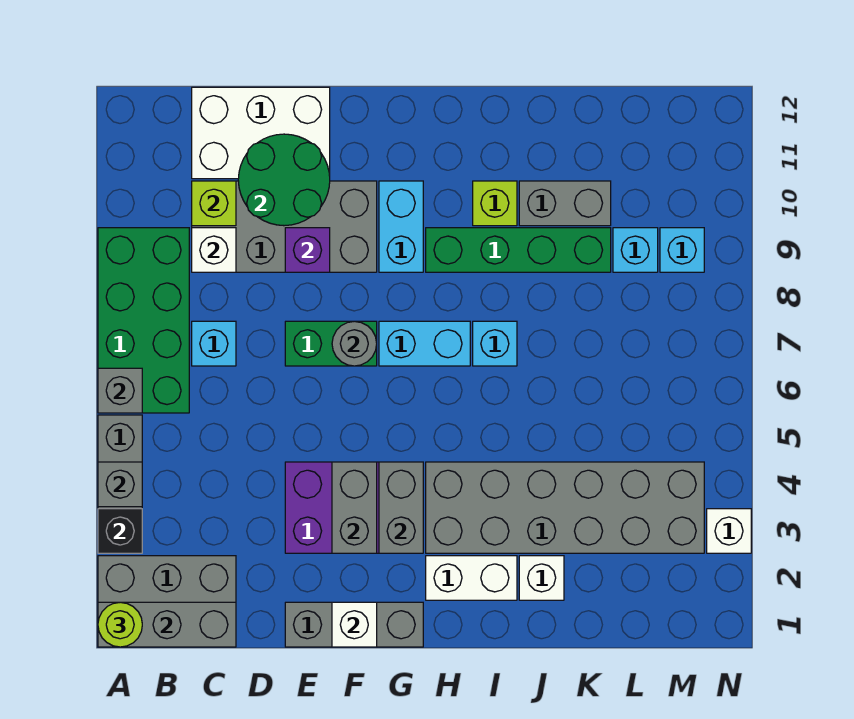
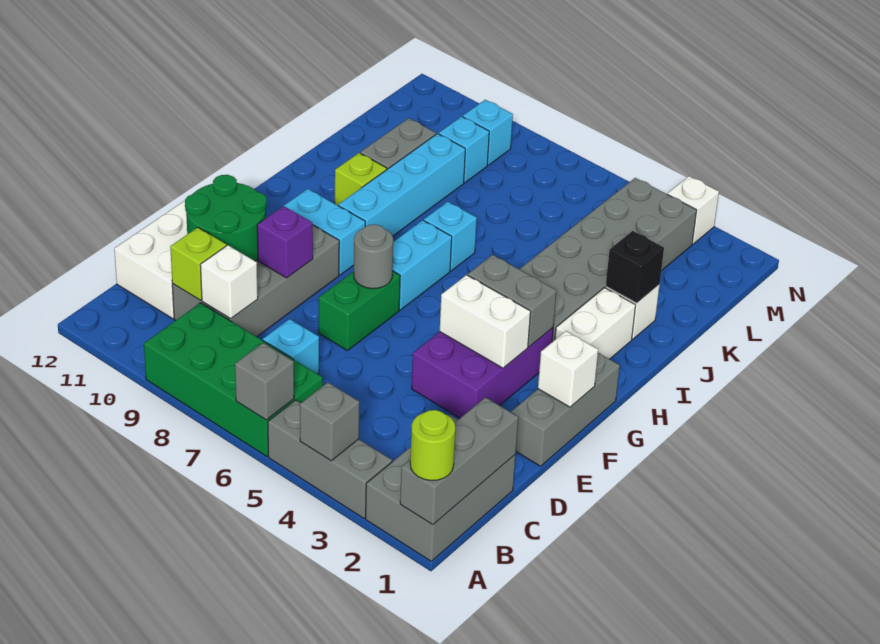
black 1x1 brick [98,509,142,553] -> black 1x1 brick moved to [606,231,664,303]
grey 1x2 brick [332,462,377,553] -> white 1x2 brick [440,275,531,368]
green 1x4 brick [426,228,611,272] -> cyan 1x4 brick [338,134,465,236]

